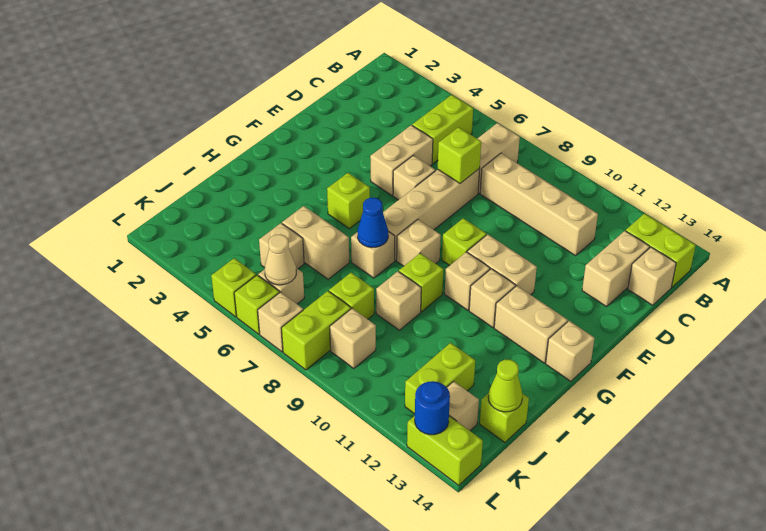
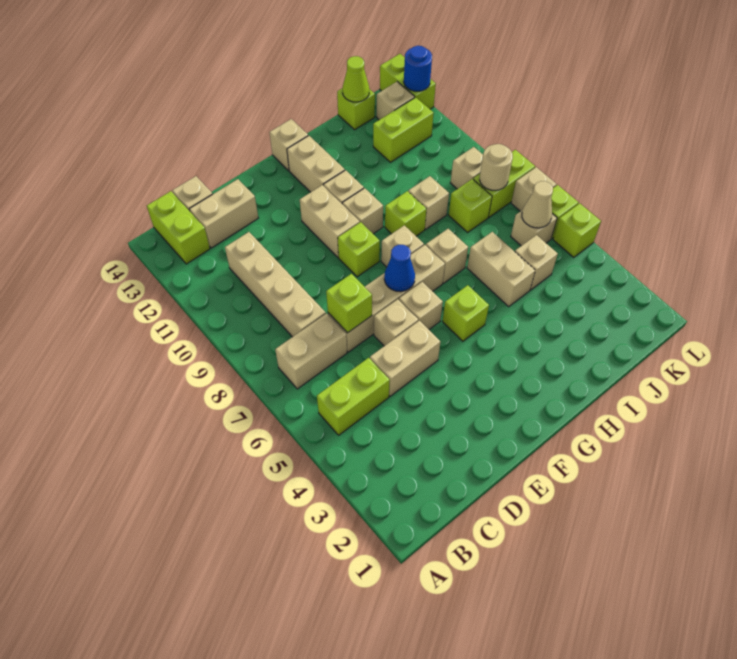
none -> tan 1x1 brick [399,282,443,329]
blue 1x1 cone [358,198,388,248] -> blue 1x1 cone moved to [384,245,415,292]
none -> tan 1x1 round brick [480,144,513,190]

